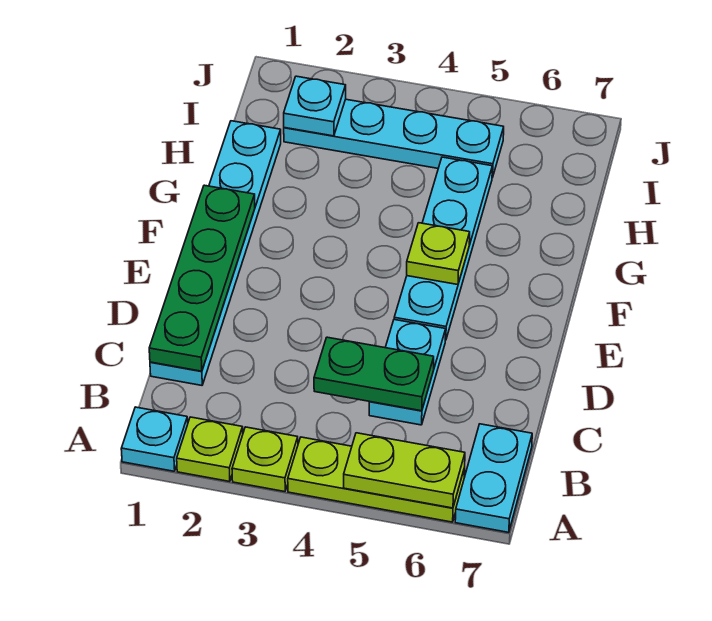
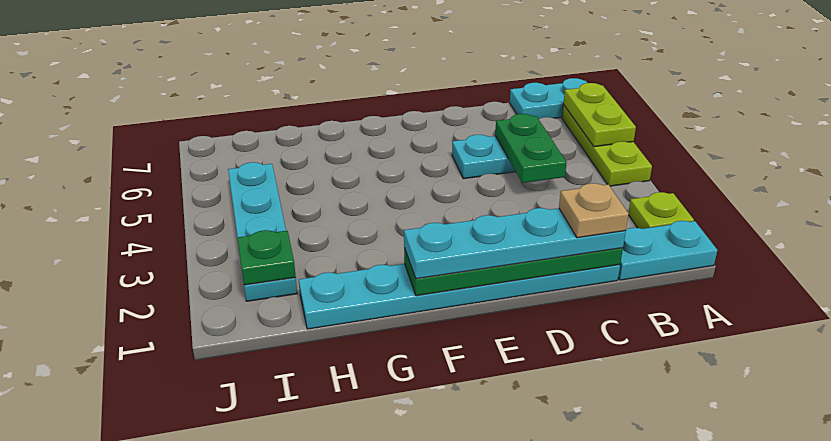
cyan 1x1 plate [121,407,188,471] -> cyan 1x2 plate [618,221,717,280]
lime 1x1 plate [232,427,298,492] -> none
none -> tan 1x1 plate [559,183,629,238]
cyan 1x4 plate [394,157,492,340] -> cyan 1x4 plate moved to [404,208,626,279]
lime 1x1 plate [407,223,470,285] -> none
cyan 1x1 plate [284,76,346,136] -> green 1x1 plate [237,230,296,285]

